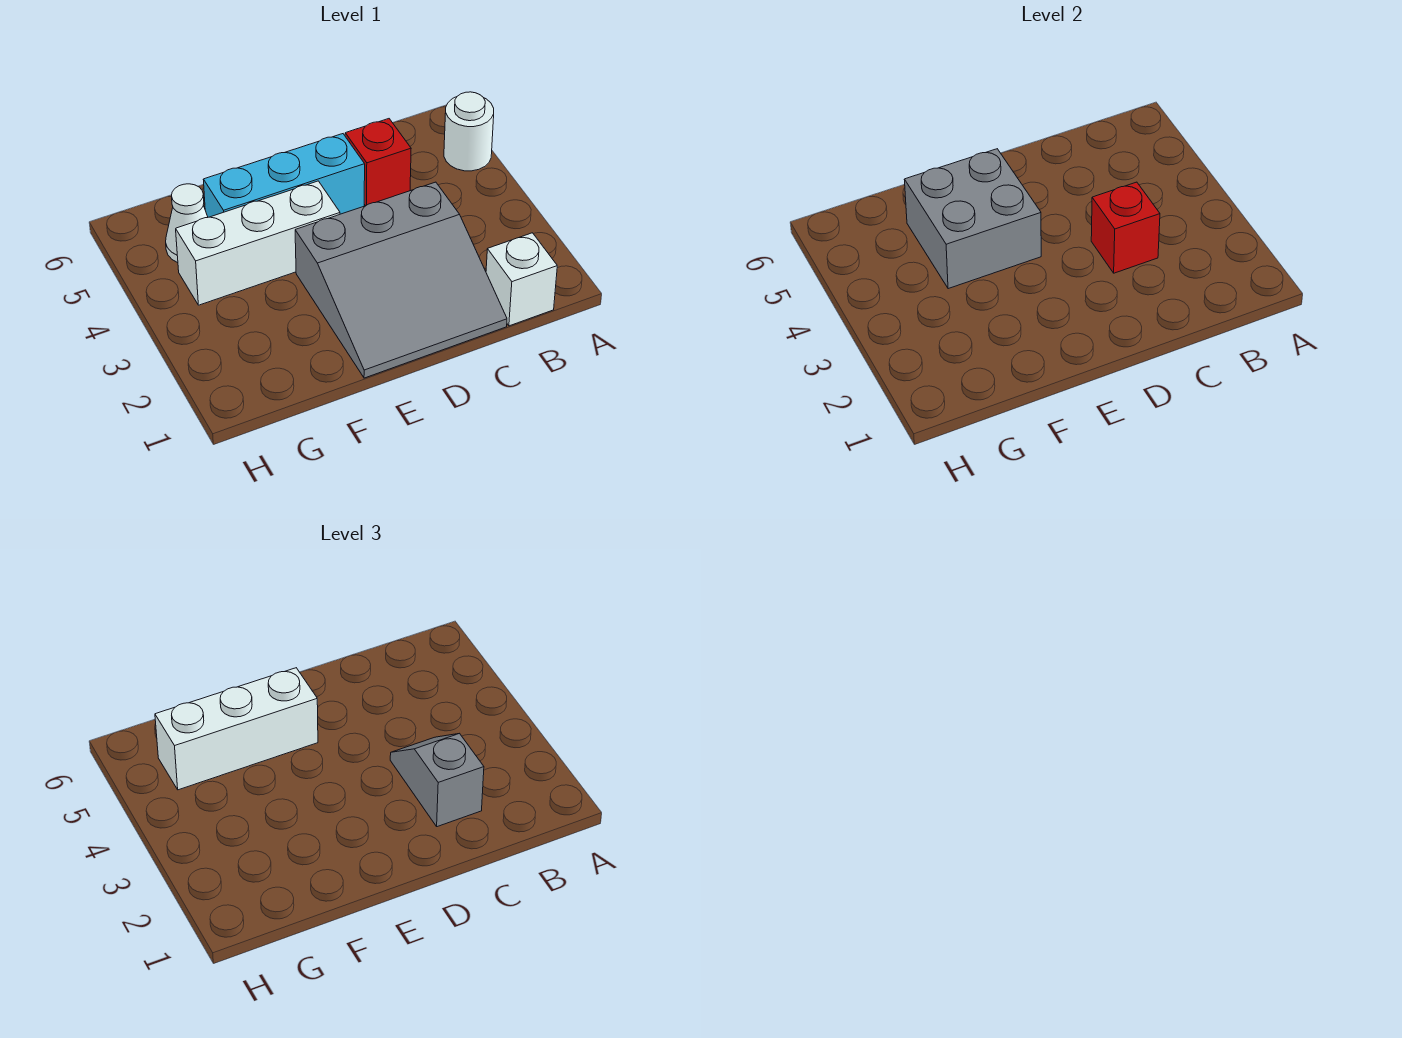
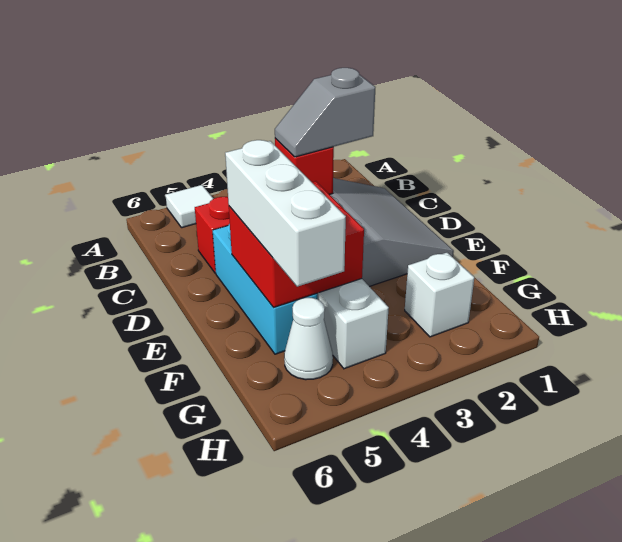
white 1x1 round brick [444,92,494,171] -> white 1x1 tile [166,185,213,228]
white 1x1 brick [486,233,557,326] -> white 1x1 brick moved to [405,253,474,337]
grey 2x2 brick [904,149,1041,289] -> red 2x2 brick [229,181,364,307]

